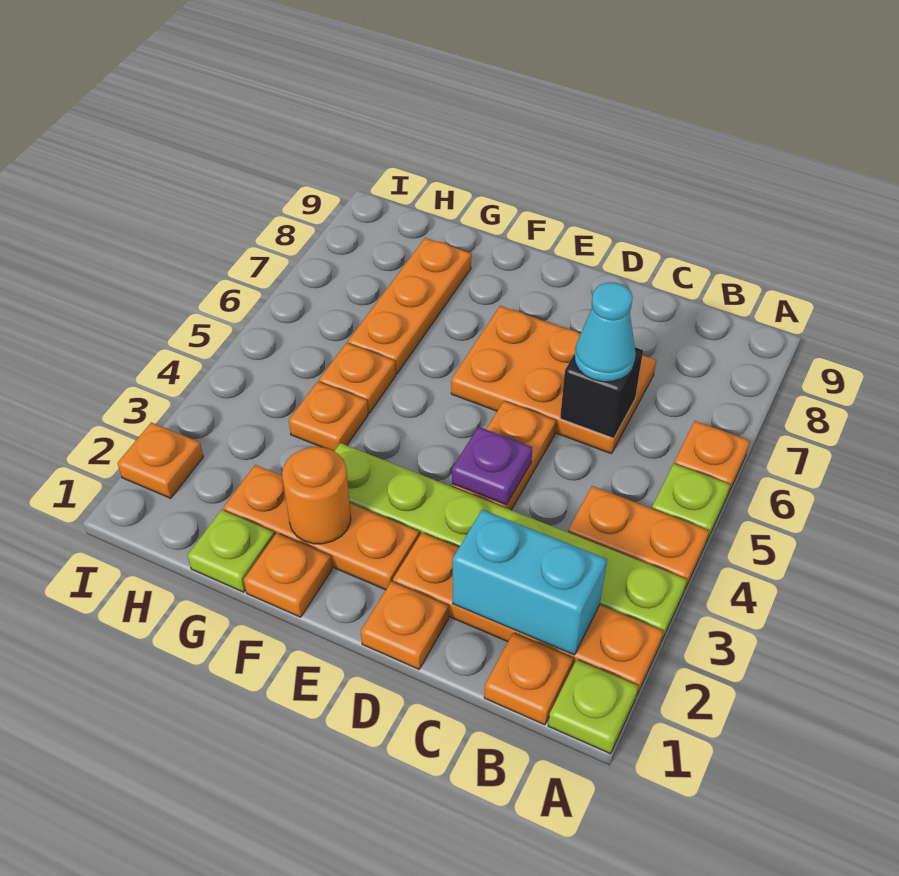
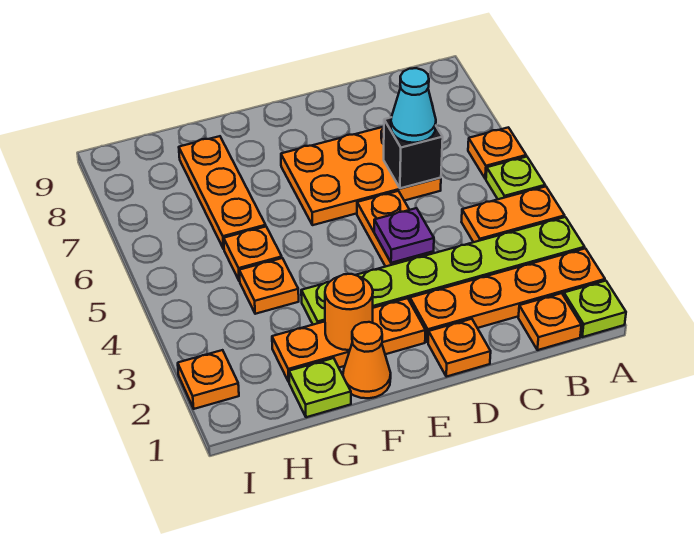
cyan 1x2 brick [453,510,607,655] -> none
orange 1x1 plate [244,533,332,617] -> orange 1x1 cone [343,322,391,398]

